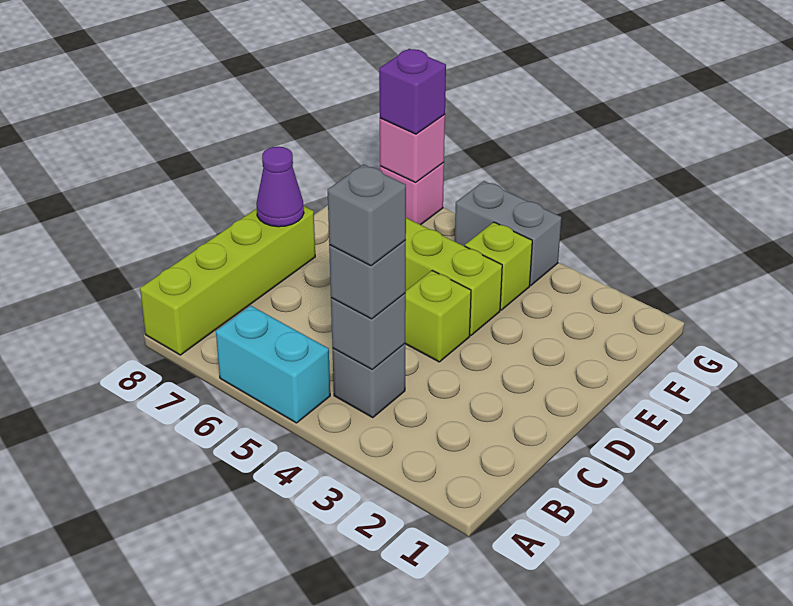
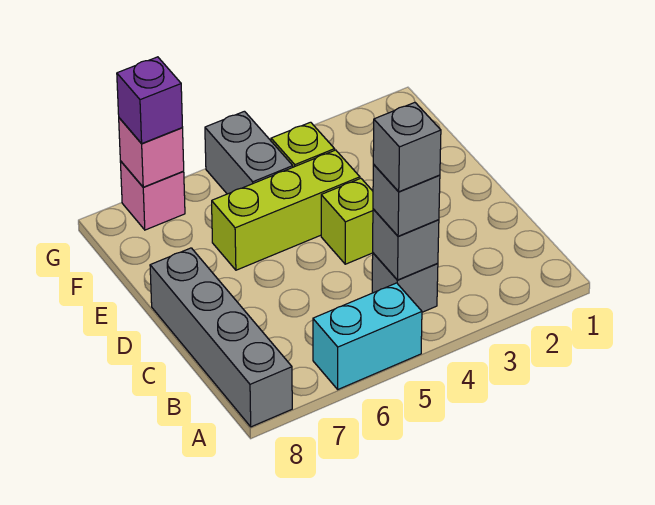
lime 1x4 brick [140,206,315,355] -> grey 1x4 brick [150,248,292,427]
purple 1x1 cone [256,147,304,227] -> none
grey 1x2 brick [455,181,561,286] -> grey 1x2 brick turned to [205,111,293,194]

